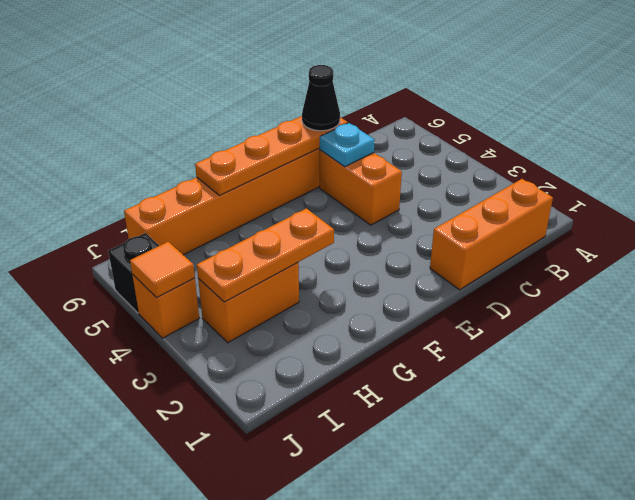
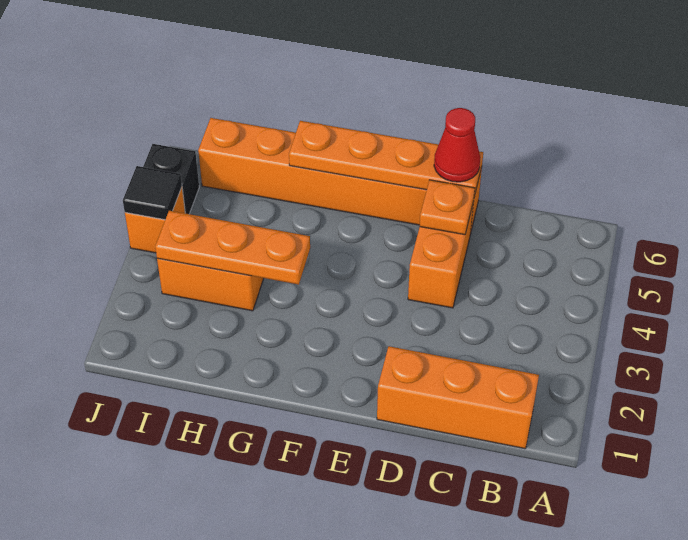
cyan 1x1 plate [320,123,375,167] -> orange 1x1 plate [420,180,475,235]
black 1x1 cone [302,65,340,131] -> red 1x1 cone [434,108,480,182]
orange 1x1 tile [130,242,195,298] -> black 1x1 tile [123,166,182,220]

